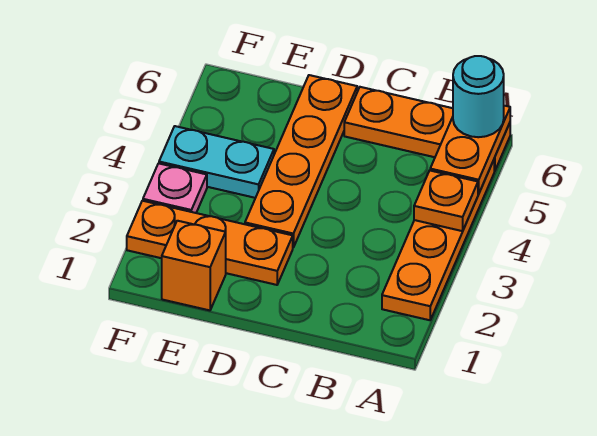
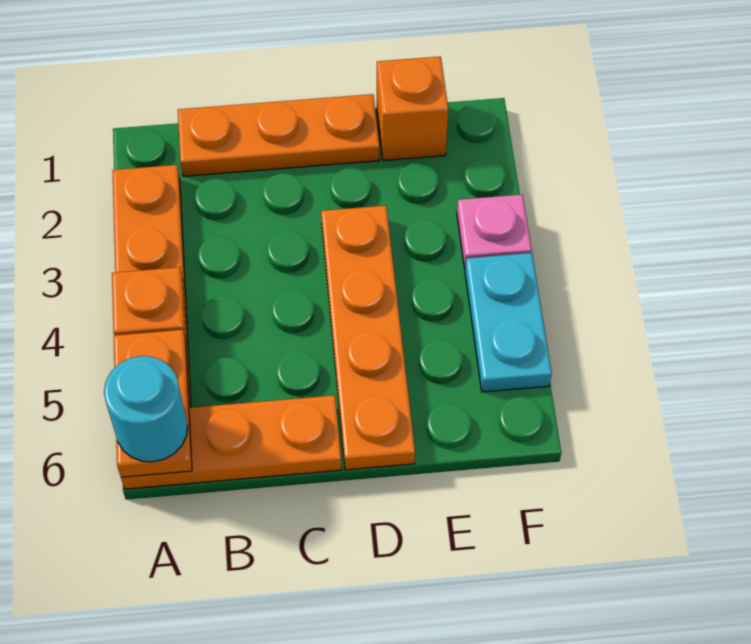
orange 1x3 plate [127,201,293,285] -> orange 1x3 plate moved to [178,94,379,176]
cyan 1x2 plate [159,126,274,198] -> cyan 1x2 plate turned to [465,253,552,392]

